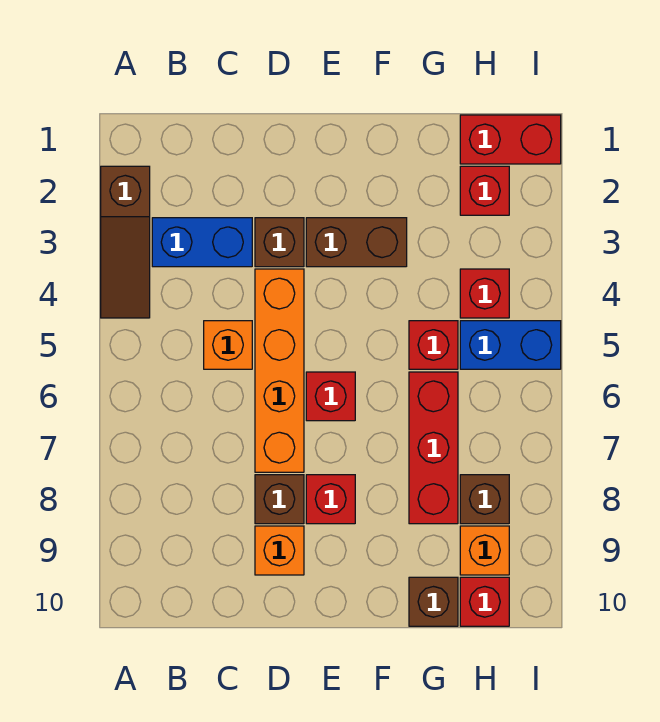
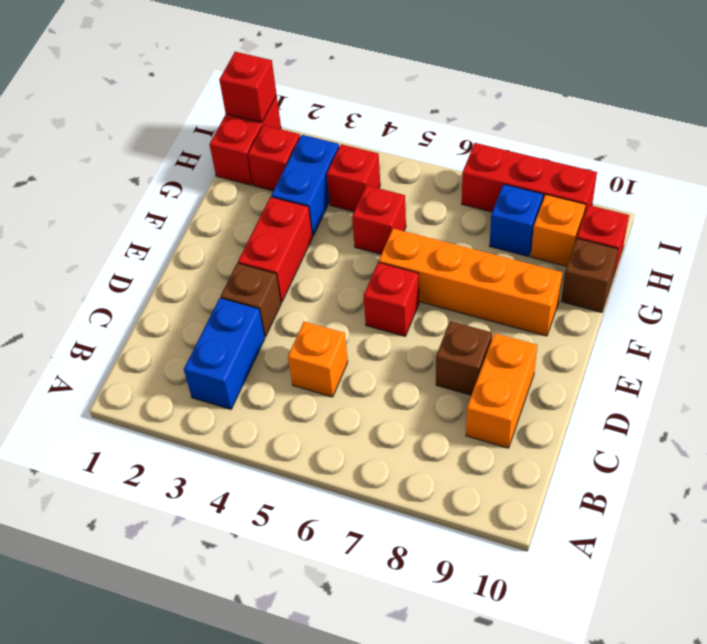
brown 1x3 slope [101,166,150,318] -> none
orange 1x4 brick [255,269,304,472] -> orange 1x4 brick moved to [379,229,562,336]
orange 1x1 brick [255,526,304,575] -> orange 1x2 brick [466,333,537,448]
brown 1x2 brick [306,218,407,267] -> red 1x2 brick [238,197,312,302]
red 1x1 brick [306,475,355,524] -> red 1x1 brick moved to [219,52,277,123]
red 1x3 brick [409,372,458,524] -> red 1x3 brick moved to [462,143,597,212]
blue 1x2 brick [460,321,561,369] -> blue 1x2 brick moved to [271,135,339,236]
brown 1x1 brick [460,475,509,524] -> blue 1x1 brick [490,184,543,257]

